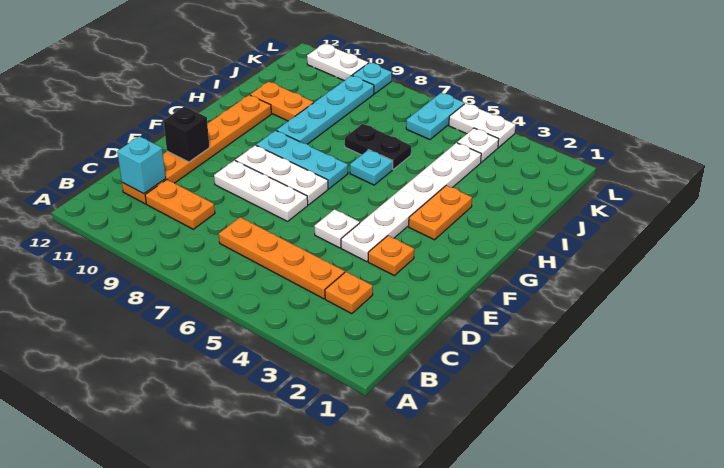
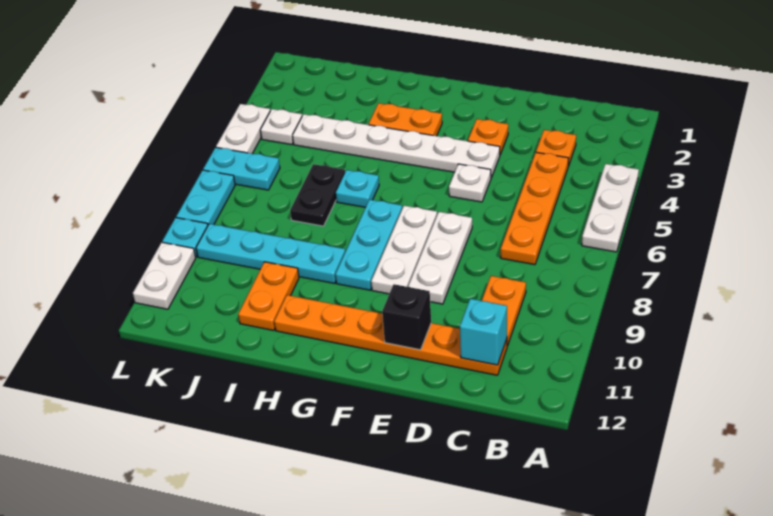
none -> white 1x3 plate [582,164,639,252]
none -> cyan 1x2 plate [176,170,235,224]

